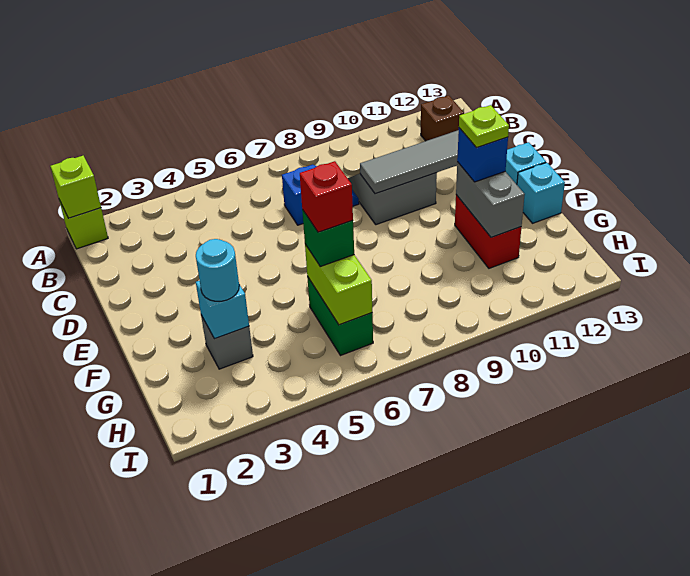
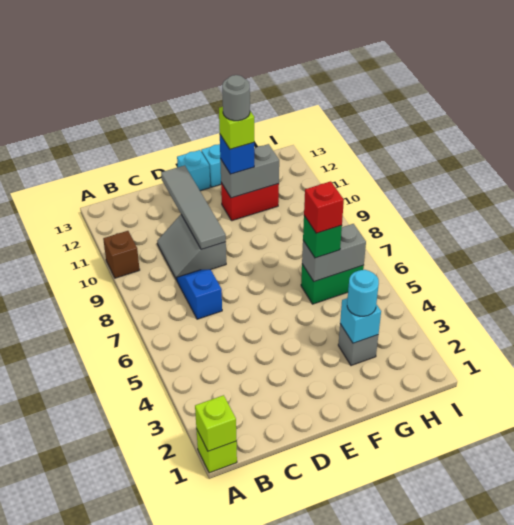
brown 1x1 brick [421,95,464,141] -> brown 1x1 brick moved to [103,231,140,278]
lime 1x1 plate [459,105,509,148] -> lime 1x1 brick [219,107,254,149]
none -> grey 1x1 round brick [222,75,250,121]
lime 1x2 brick [305,244,372,325] -> grey 1x2 brick [302,224,366,282]

